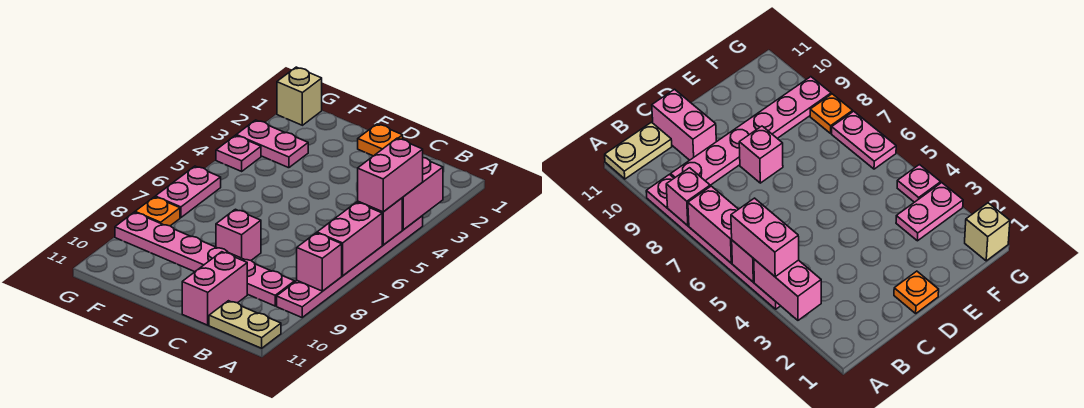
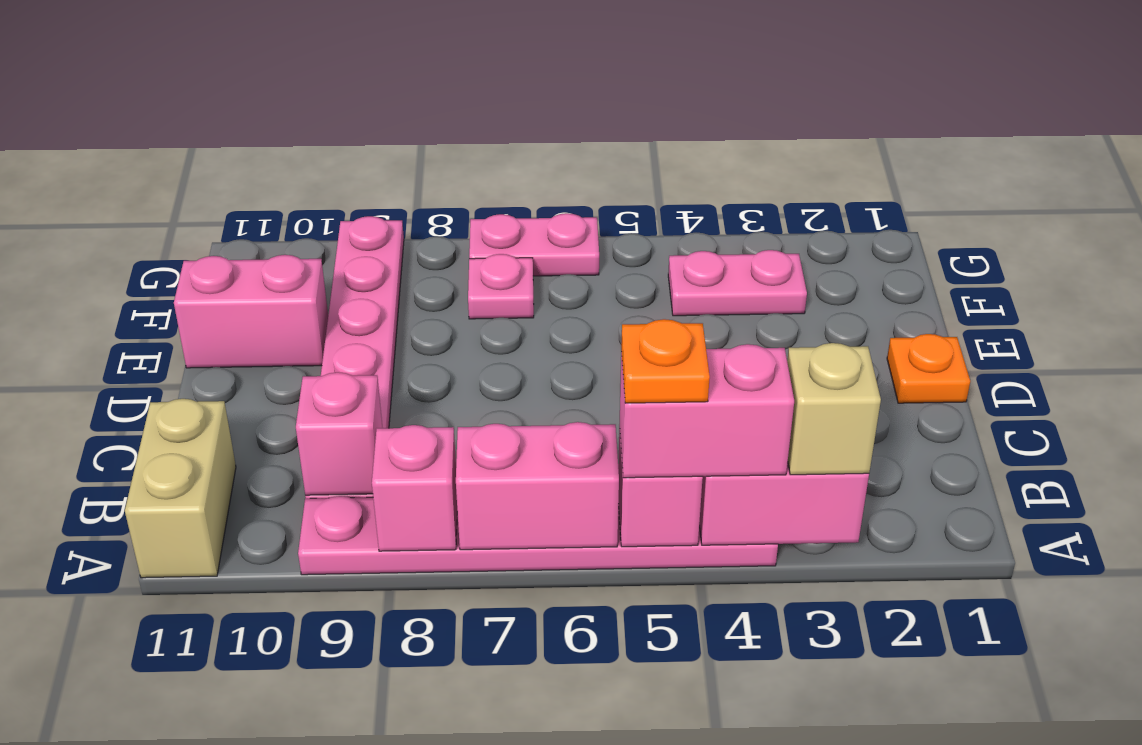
tan 1x2 plate [209,301,281,348] -> tan 1x2 brick [125,399,236,578]
pink 1x2 brick [182,252,247,325] -> pink 1x2 brick moved to [174,255,328,368]
pink 1x1 brick [216,209,261,260] -> pink 1x1 brick moved to [296,372,382,495]
pink 1x2 plate [236,120,308,168] -> pink 1x2 plate turned to [668,250,807,316]
tan 1x1 brick [277,67,322,125] -> tan 1x1 brick moved to [787,343,881,475]
pink 1x1 plate [216,135,261,171] -> pink 1x1 plate moved to [468,254,534,319]
orange 1x1 plate [135,197,180,226] -> orange 1x1 plate moved to [621,319,710,403]

